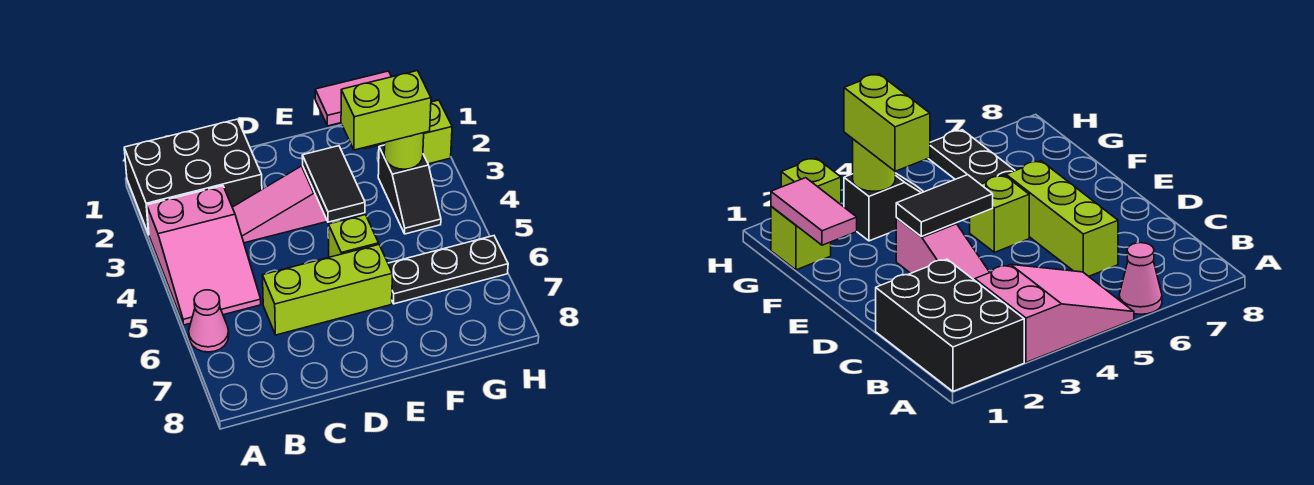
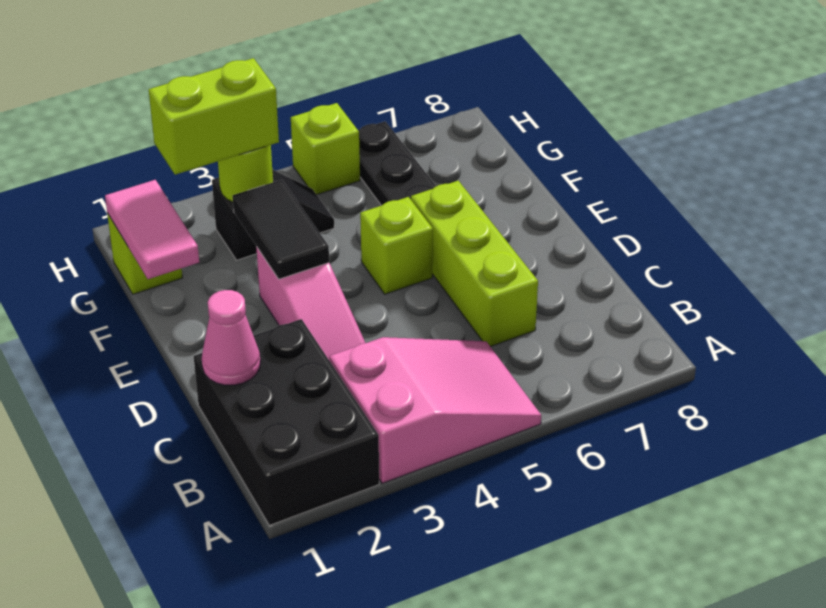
pink 1x1 cone [189,290,229,352] -> pink 1x1 cone moved to [202,290,260,385]
black 1x2 tile [302,146,365,222] -> black 1x2 tile turned to [233,180,329,279]
lime 1x2 brick [341,71,431,150] -> lime 1x2 brick turned to [149,58,279,175]
lime 1x1 brick [423,100,452,164] -> lime 1x1 brick moved to [291,103,360,195]

